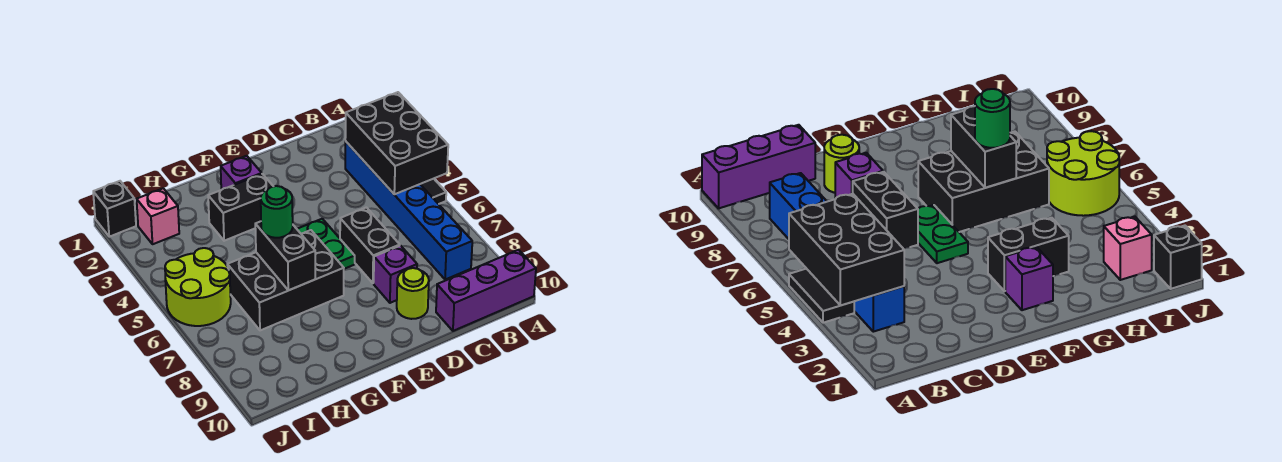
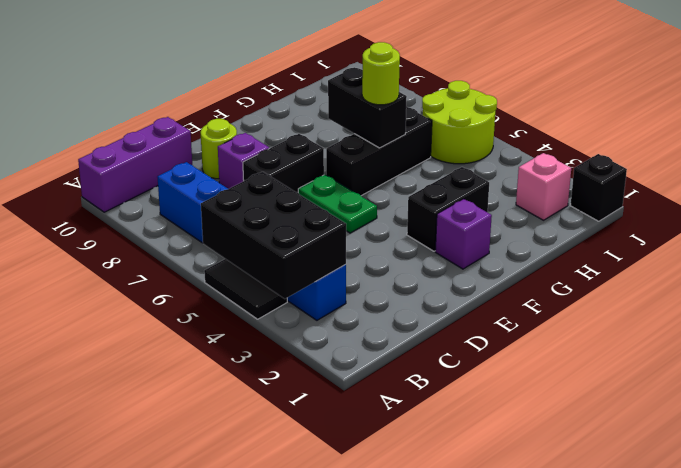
black 1x2 brick [340,207,400,283] -> black 1x2 brick turned to [243,134,324,192]
black 2x3 brick [227,230,344,330] -> black 1x3 brick [326,107,432,196]
green 1x1 round brick [261,186,293,238] -> lime 1x1 round brick [362,42,400,105]

